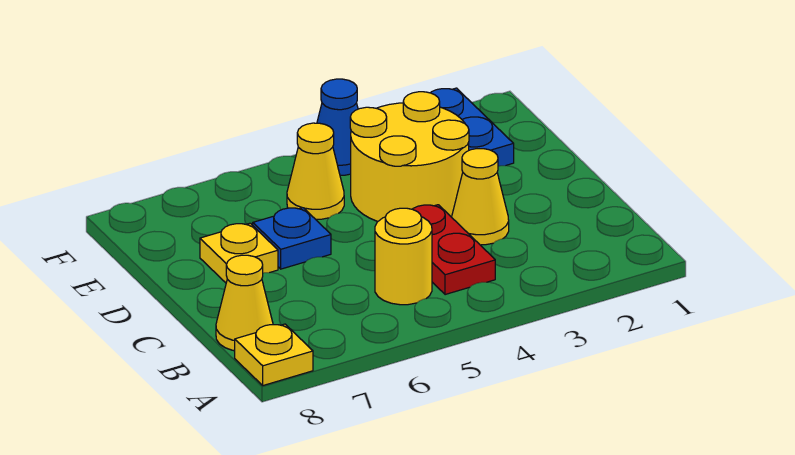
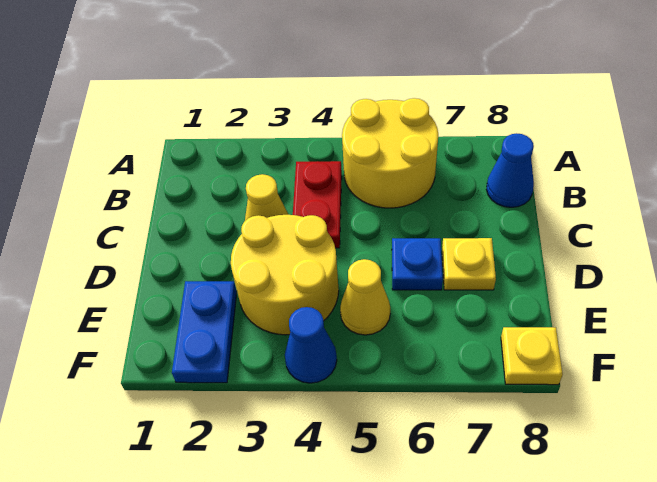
yellow 1x1 plate [235,324,313,385] -> yellow 1x1 plate moved to [501,327,563,385]
yellow 1x1 round brick [375,208,432,305] -> yellow 2x2 round brick [342,98,438,208]
yellow 1x1 cone [216,255,273,351] -> blue 1x1 cone [487,133,534,207]

